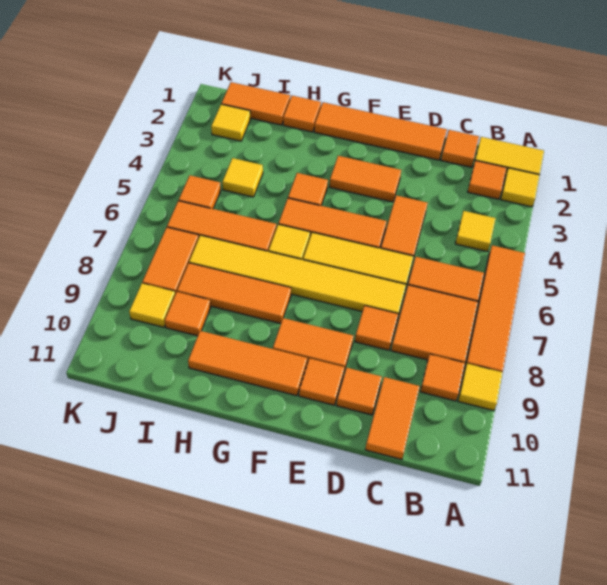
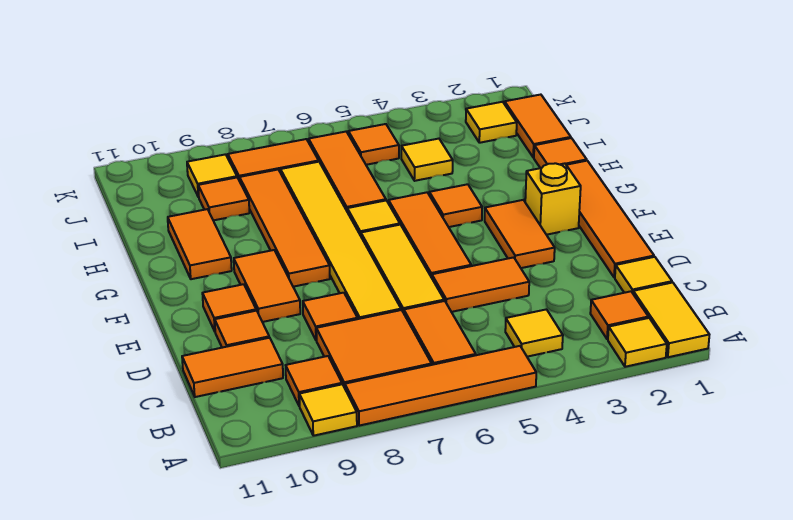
orange 1x1 tile [441,130,479,167] -> yellow 1x1 tile [615,257,672,293]
none -> yellow 1x1 brick [525,163,581,235]
orange 1x3 tile [188,331,307,396] -> orange 1x2 tile [168,209,232,279]
orange 1x3 tile [177,263,291,324] -> orange 1x4 tile [240,170,330,287]

